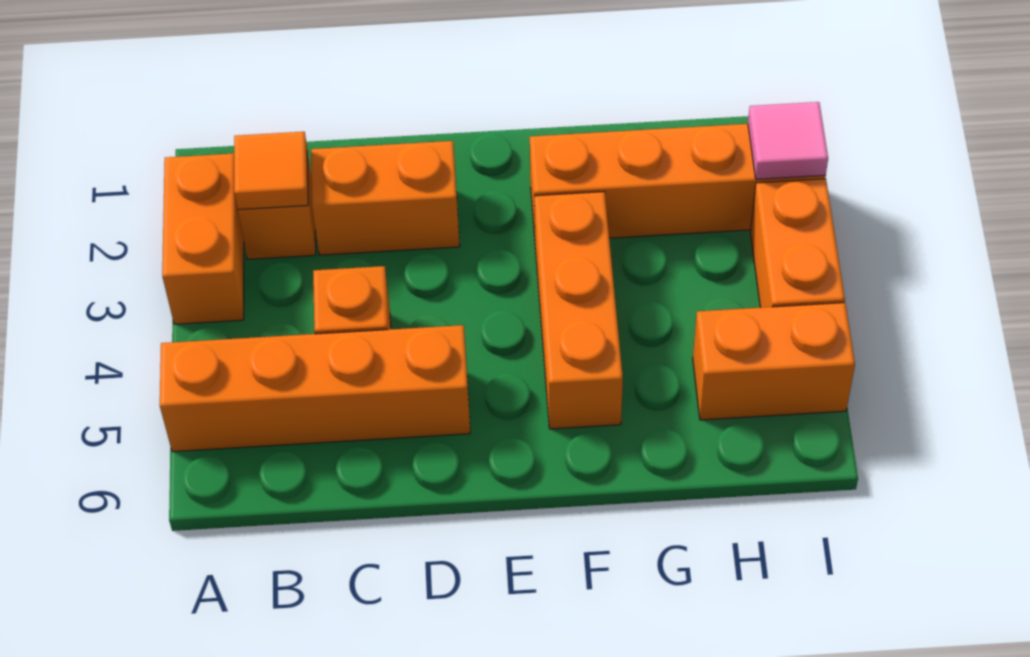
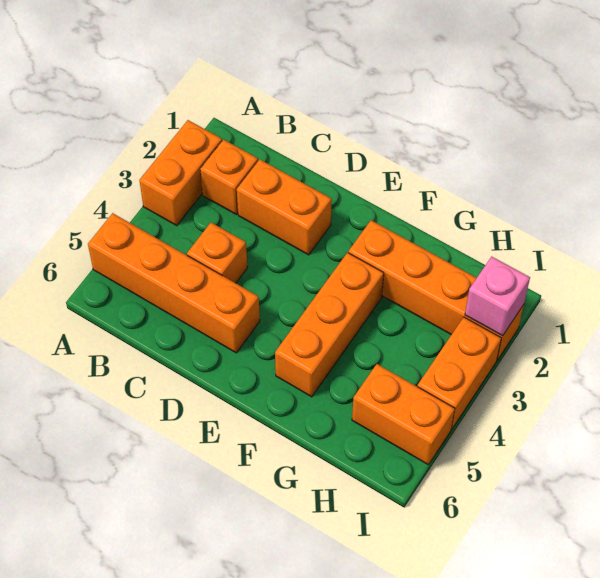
orange 1x1 tile [234,132,308,210] -> none
pink 1x1 tile [748,102,828,179] -> pink 1x1 brick [465,257,530,336]

